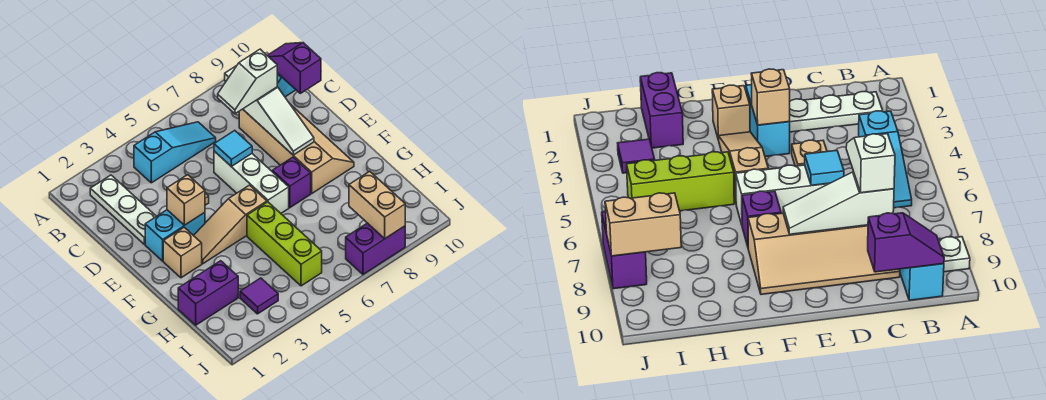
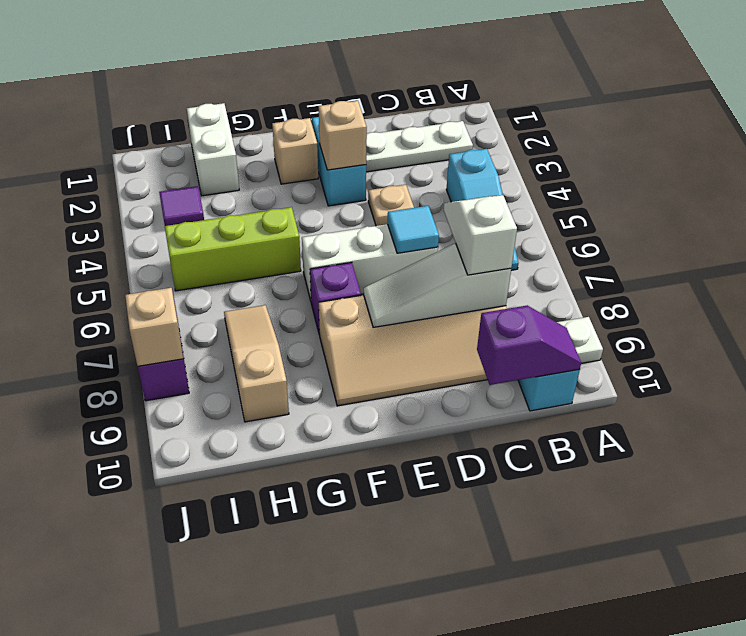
tan 1x3 slope [193,185,267,264] -> tan 1x3 slope moved to [224,305,289,422]
purple 1x2 brick [178,261,238,325] -> white 1x2 brick [187,103,239,196]
tan 1x2 brick [349,171,405,238] -> tan 1x1 brick [125,288,183,366]

